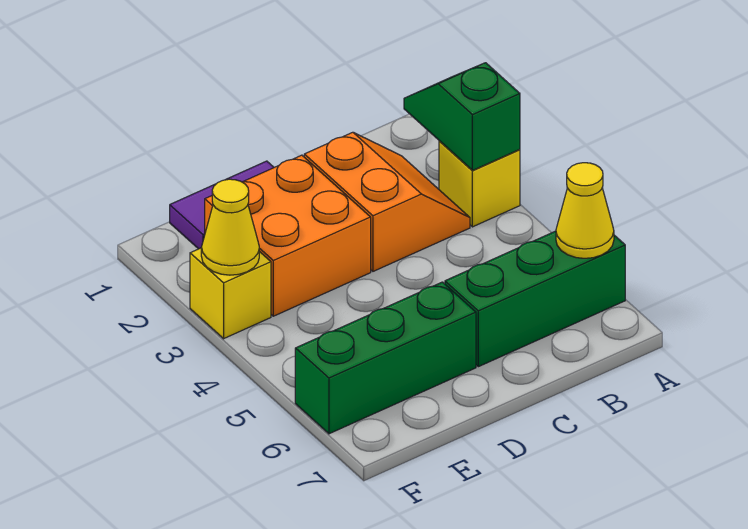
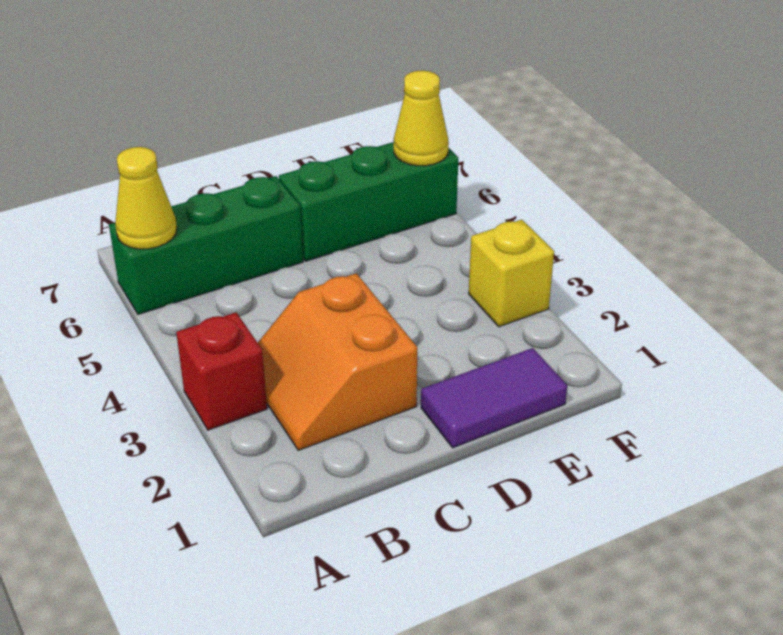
green 1x2 slope [404,63,520,170] -> none
yellow 1x1 brick [439,141,520,227] -> red 1x1 brick [176,313,267,430]
orange 2x2 brick [205,155,371,316] -> none
yellow 1x1 cone [201,179,259,275] -> yellow 1x1 cone moved to [394,70,449,166]

